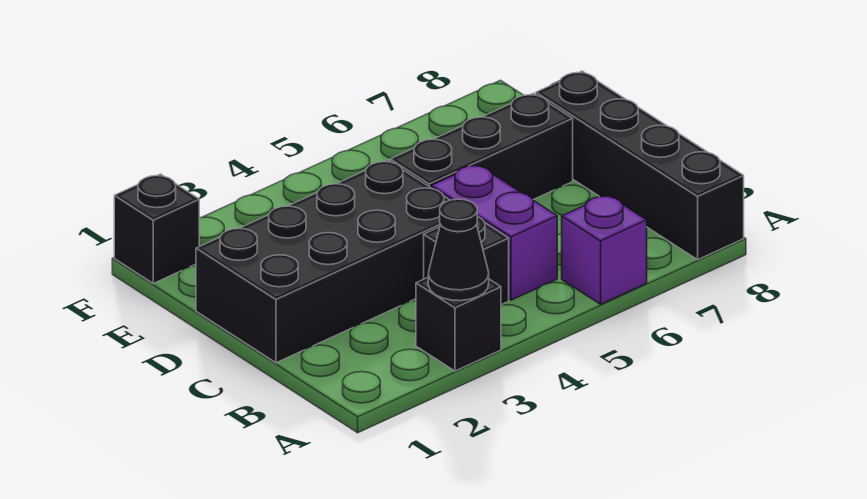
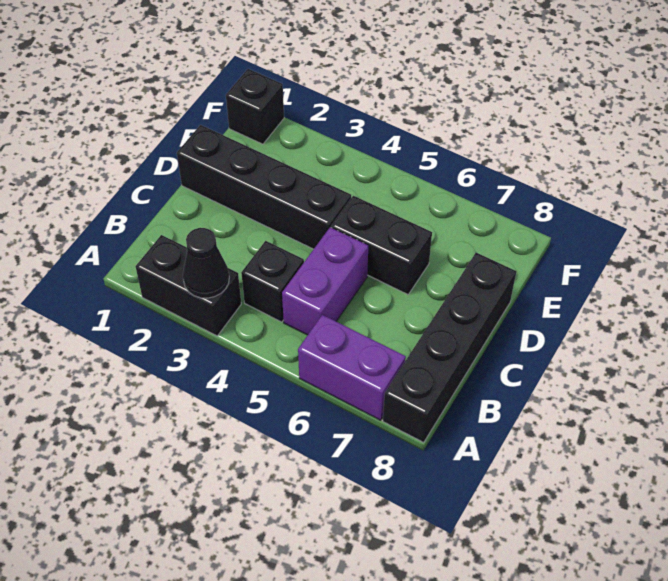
black 1x1 brick [416,278,501,371] -> black 1x2 brick [136,235,241,336]
purple 1x1 brick [562,195,647,304] -> purple 1x2 brick [298,315,406,420]
black 2x4 brick [196,160,450,363] -> black 1x4 brick [177,125,351,249]
black 1x3 brick [390,93,573,200] -> black 1x2 brick [331,196,432,294]

